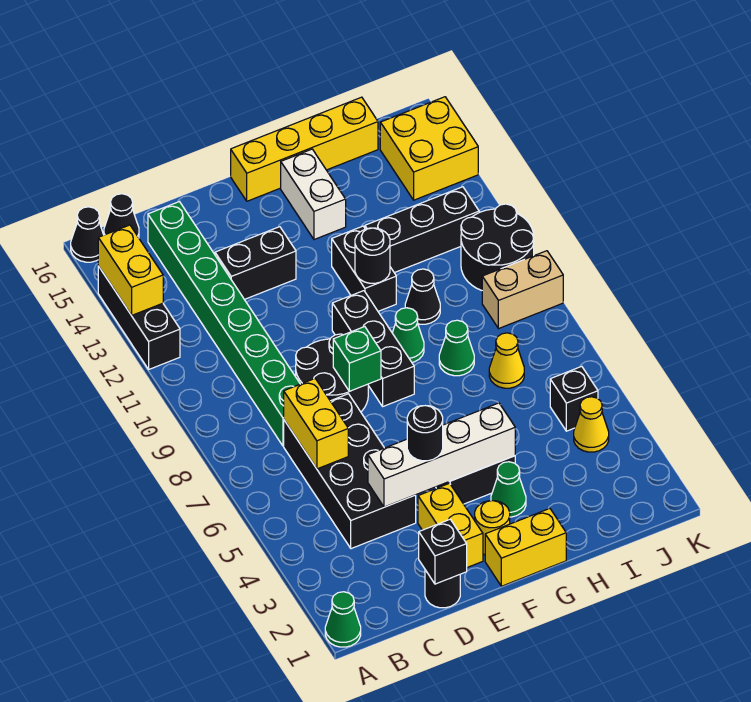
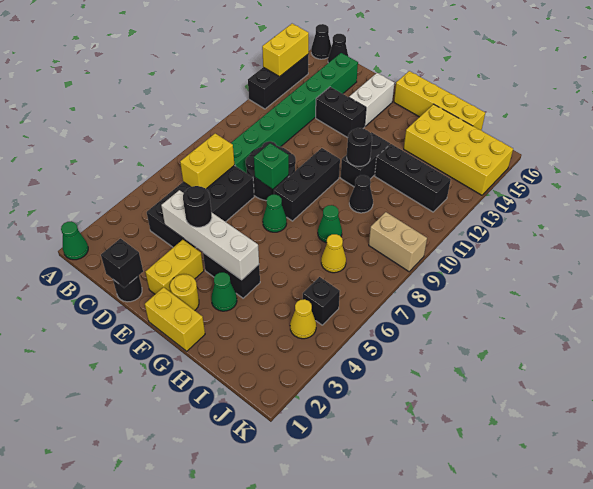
green 1x1 cone [392,308,424,362] -> green 1x1 cone moved to [263,195,287,232]
white 1x2 brick [281,149,346,240] -> white 1x2 brick moved to [349,73,394,126]
black 2x2 round brick [461,204,534,290] -> none
yellow 2x2 brick [380,97,478,200] -> yellow 2x4 brick [404,104,513,195]

